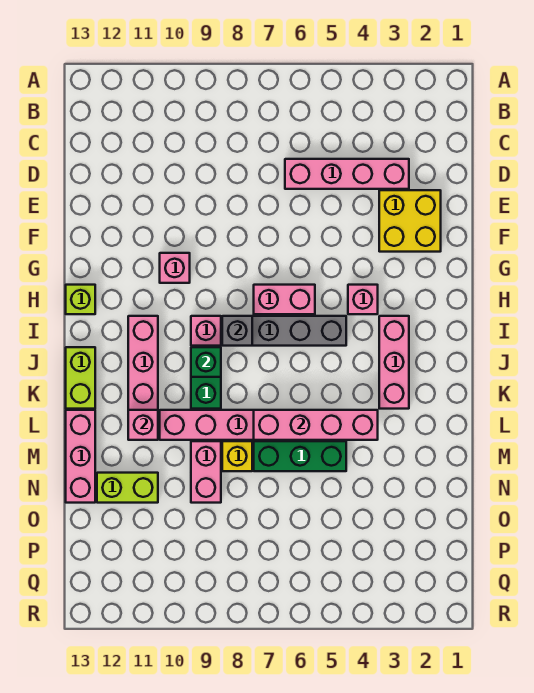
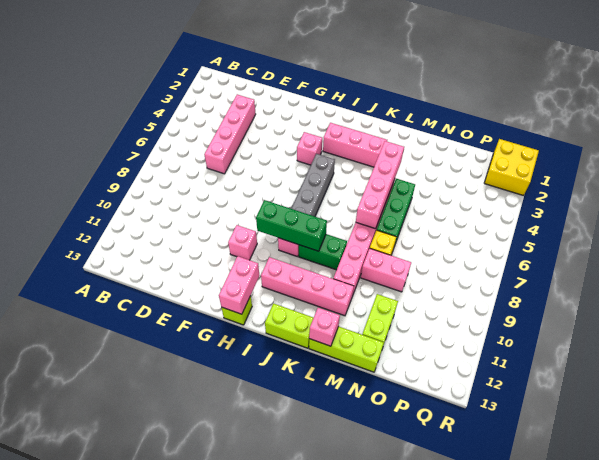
yellow 2x2 brick [379,190,441,252] -> yellow 2x2 brick moved to [484,139,539,196]
pink 1x2 brick [254,285,315,314] -> pink 1x2 brick moved to [219,256,259,314]
grey 1x1 brick [222,316,252,346] -> none
green 1x1 brick [191,347,221,377] -> green 1x3 brick [256,200,327,251]
pink 1x1 brick [128,410,158,440] -> pink 1x1 brick moved to [309,308,340,346]
pink 1x3 brick [66,410,95,503] -> lime 1x3 brick [309,326,384,372]

